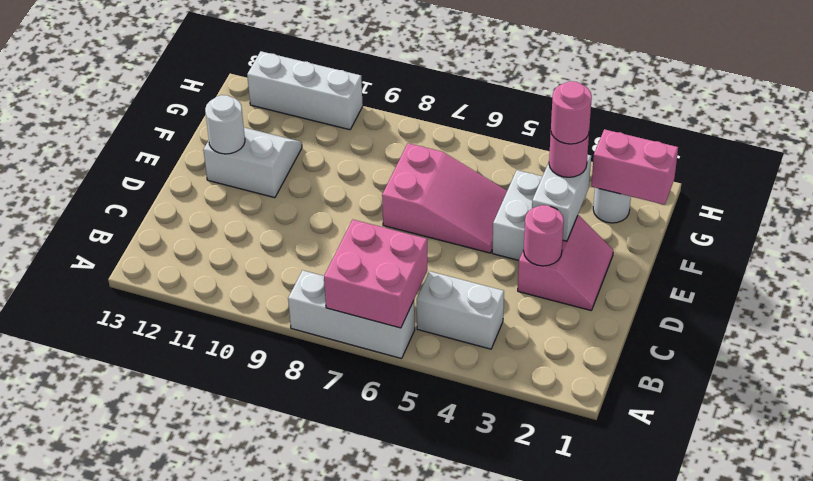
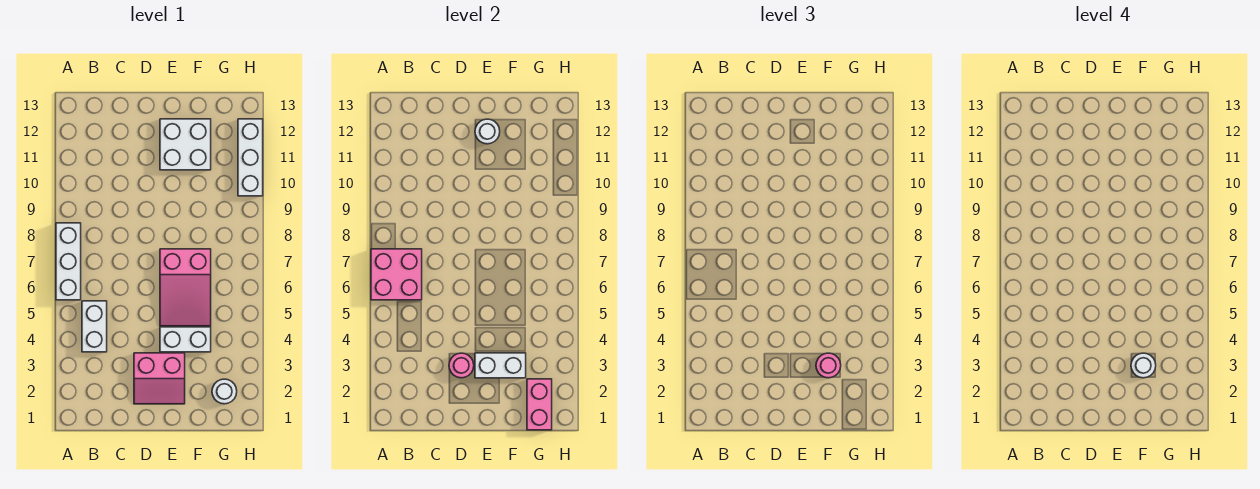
white 2x2 slope [203,128,302,198] -> white 2x2 brick [160,119,211,170]
pink 1x1 round brick [551,81,592,144] -> white 1x1 round brick [1131,353,1156,378]

